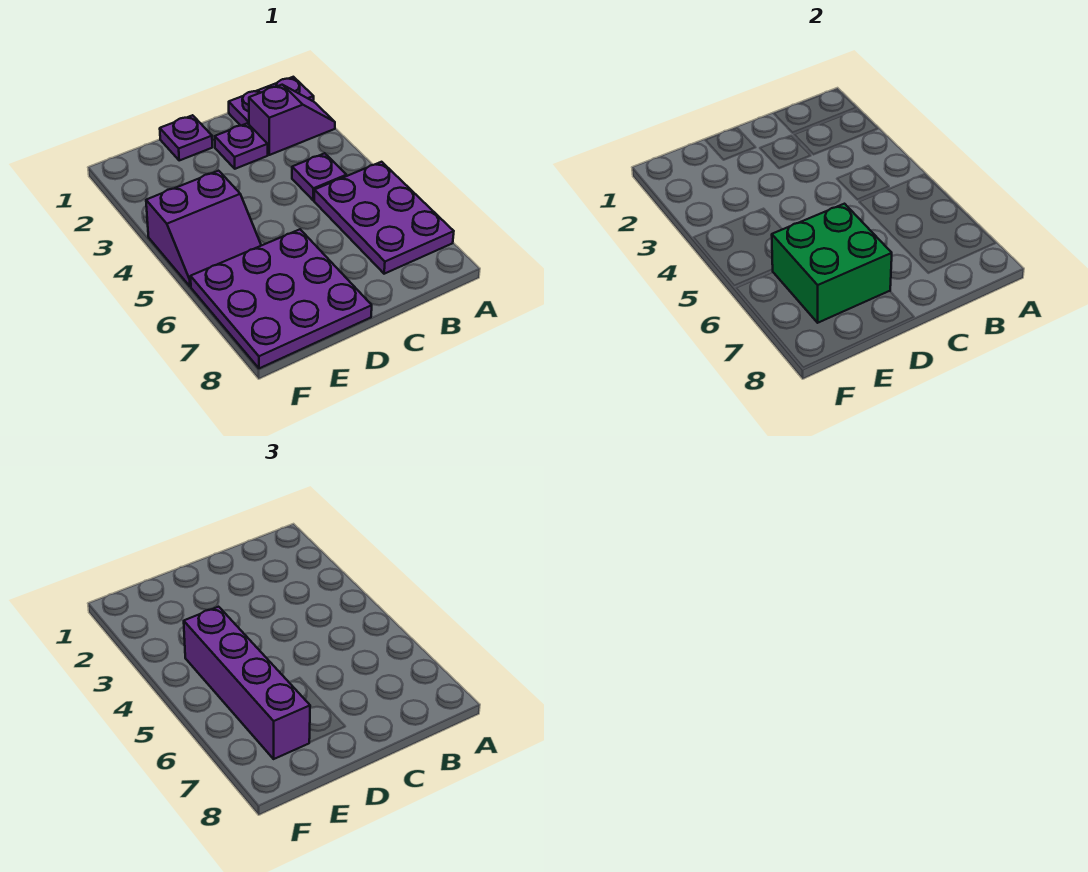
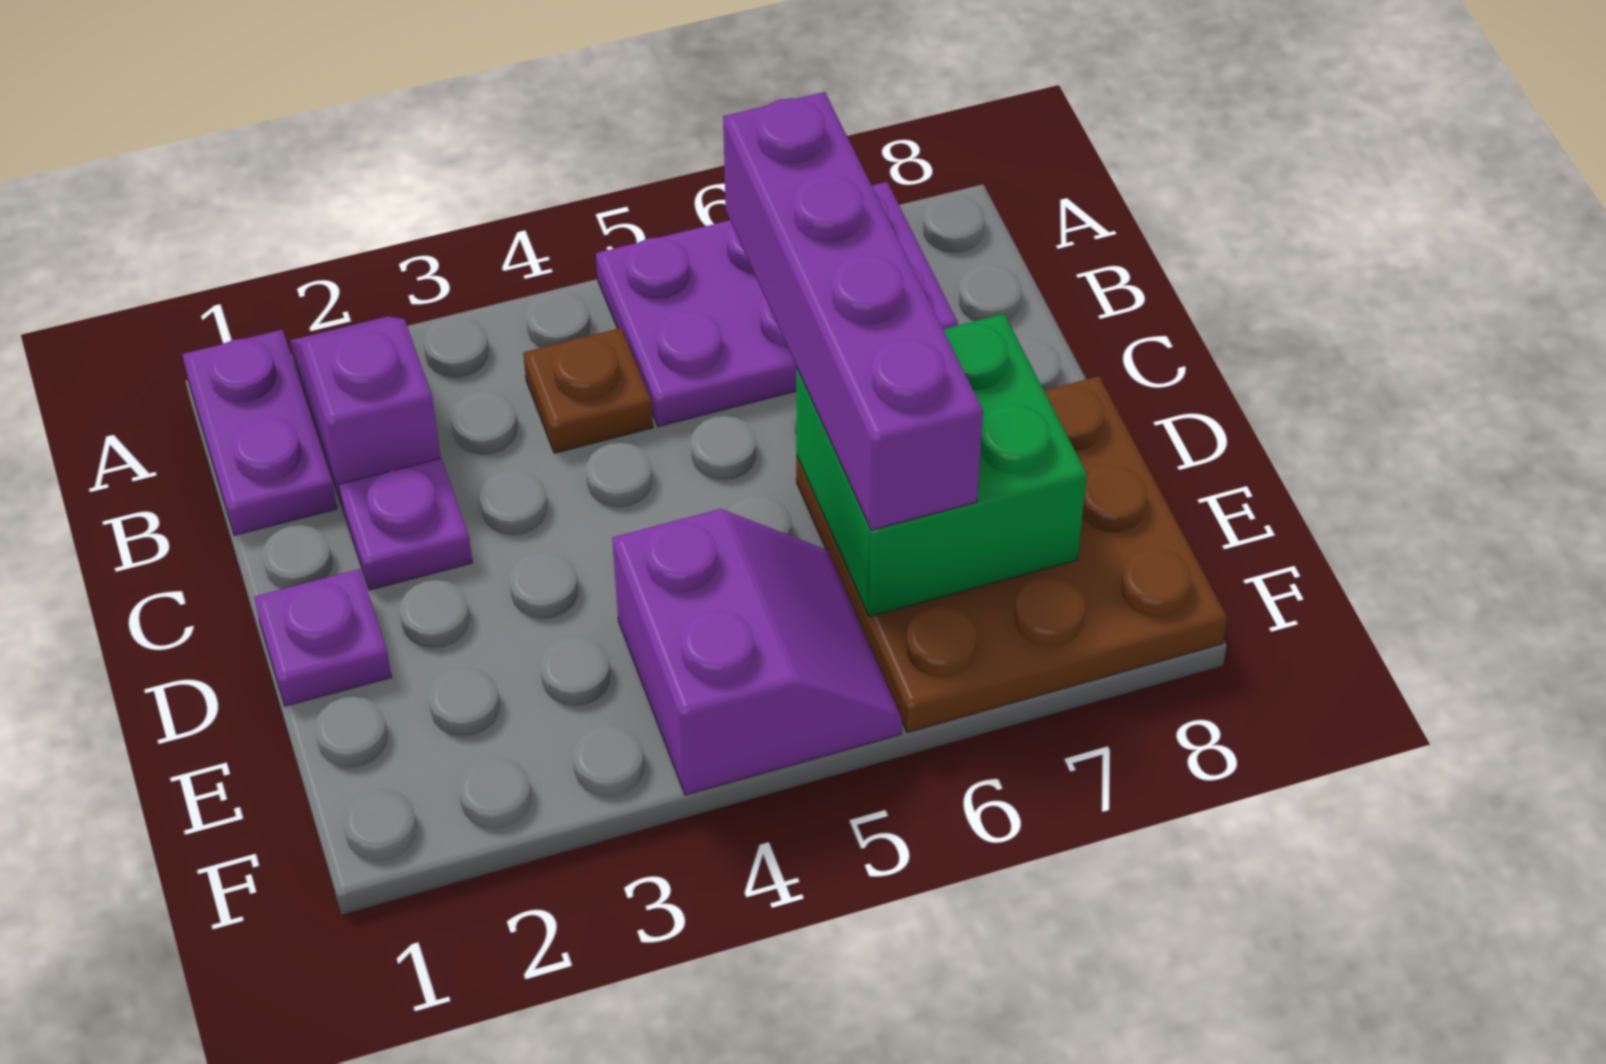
purple 1x1 plate [292,153,346,200] -> brown 1x1 plate [523,328,653,453]
purple 3x3 plate [191,229,372,368] -> brown 3x3 plate [796,376,1227,733]
purple 1x4 brick [184,607,310,759] -> purple 1x4 brick turned to [723,92,983,530]

